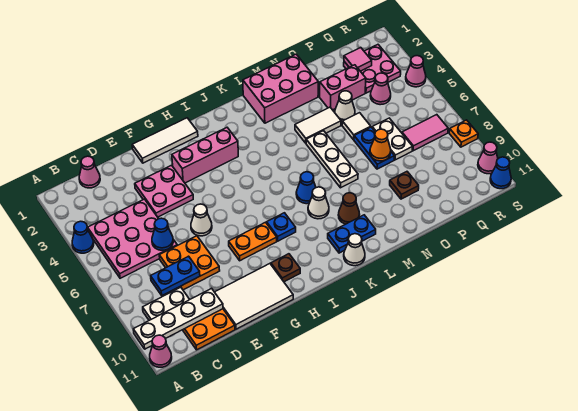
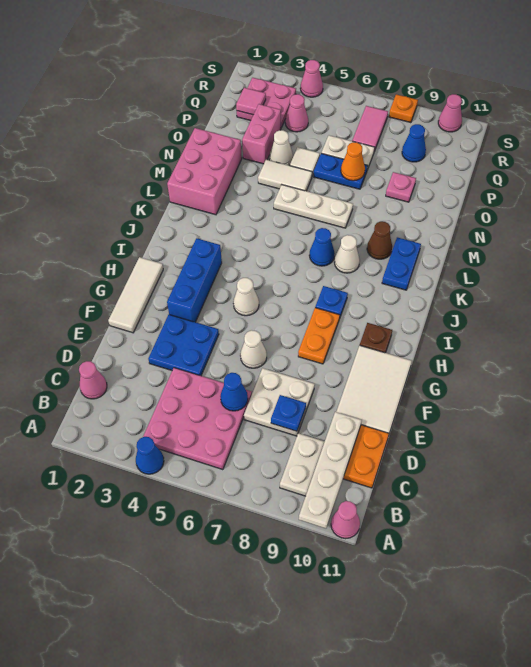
blue 1x2 plate [151,256,200,295] -> blue 1x1 plate [271,395,306,431]
orange 2x2 plate [159,236,220,290] -> white 2x2 plate [244,368,315,436]
pink 2x2 plate [135,165,193,217] -> blue 2x2 plate [148,315,219,376]
pink 1x3 brick [172,128,238,183] -> blue 1x3 brick [167,238,222,322]
white 1x1 cone [344,234,365,266] -> white 1x1 cone moved to [233,278,259,316]
white 1x2 tile [295,107,341,143] -> white 1x2 tile turned to [258,160,312,191]
brown 1x1 plate [390,172,419,199] -> pink 1x1 plate [386,172,416,202]
blue 1x1 cone [490,157,511,189] -> blue 1x1 cone moved to [402,124,426,162]

